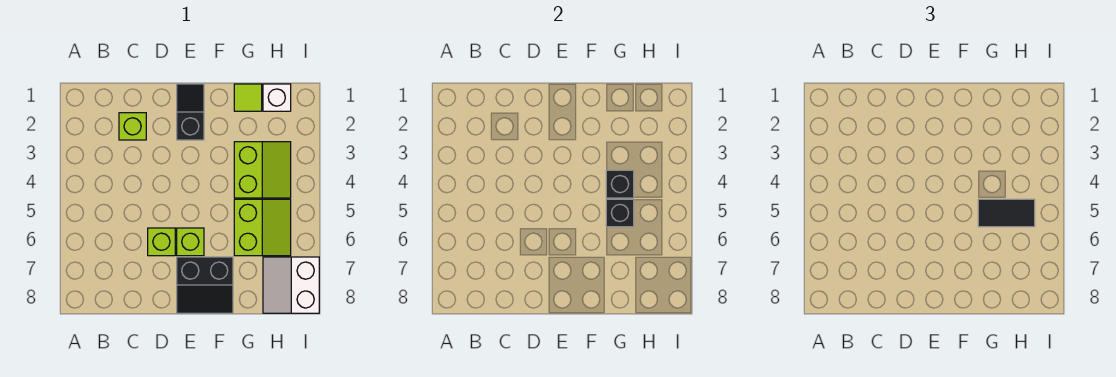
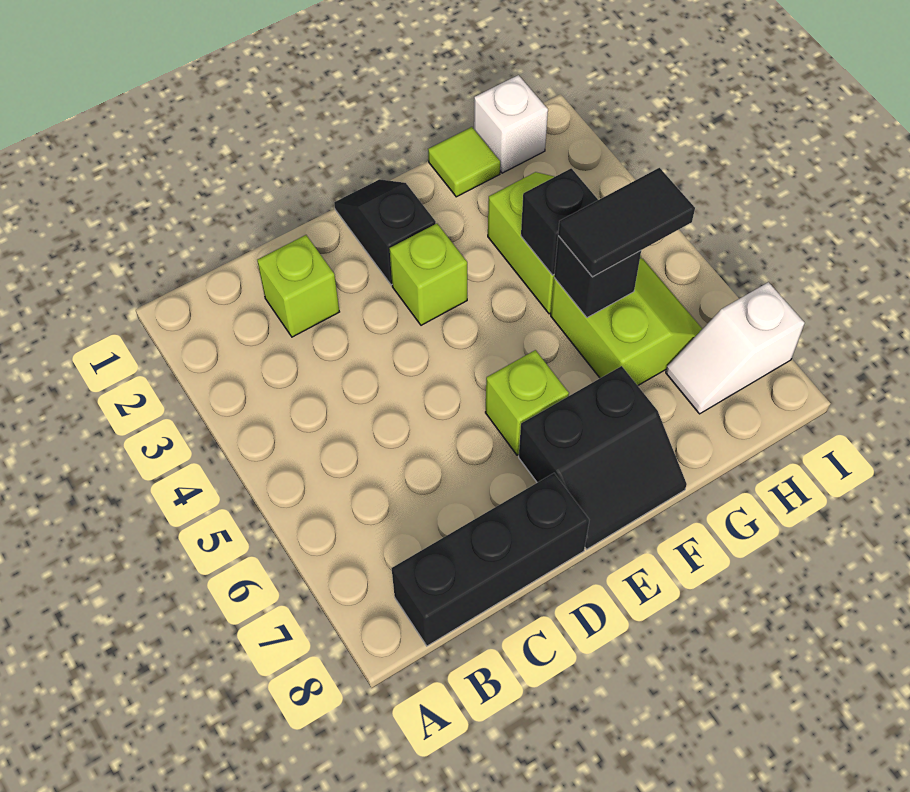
none -> black 1x3 brick [392,473,589,646]
lime 1x1 brick [148,228,175,256] -> lime 1x1 brick moved to [390,224,467,325]
white 2x2 slope [263,257,319,313] -> white 1x2 slope [666,282,805,414]

